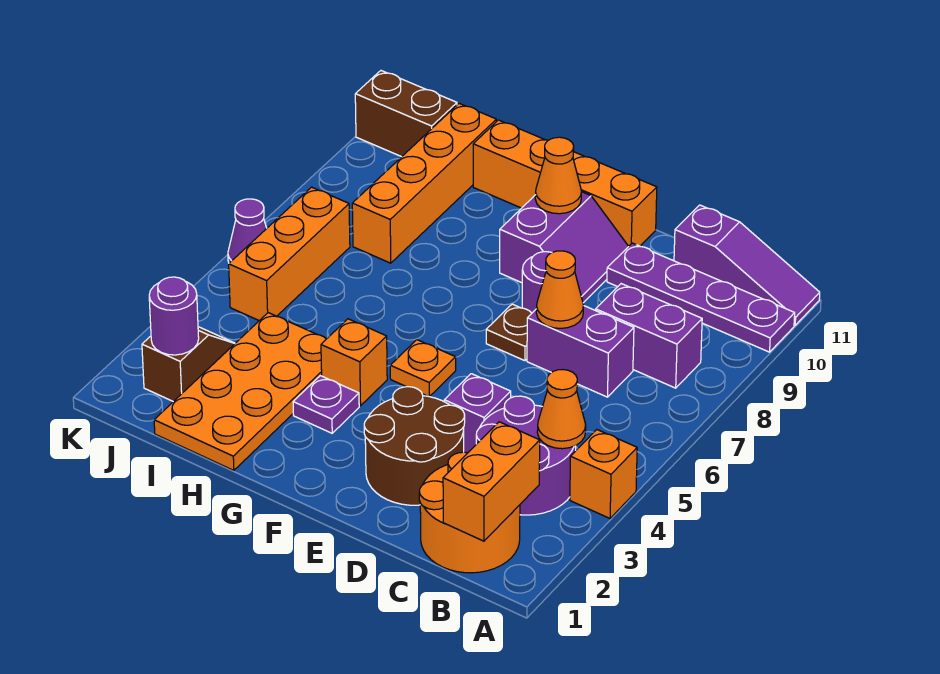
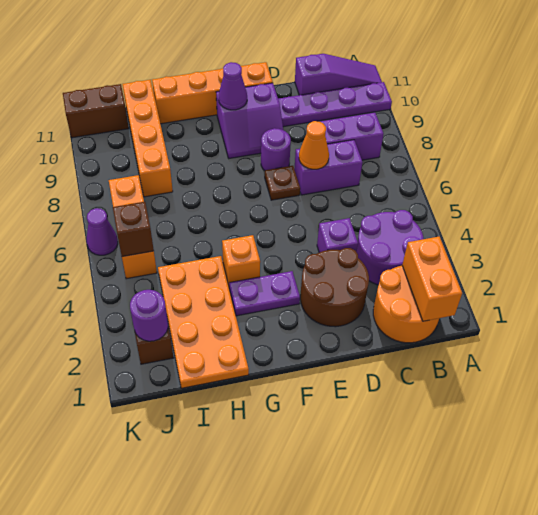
orange 1x1 brick [570,430,637,518] -> none
orange 1x1 cone [537,370,586,449] -> none
purple 2x2 slope [500,192,629,303] -> purple 2x2 slope turned to [216,83,283,158]
orange 1x1 plate [390,340,456,397] -> none
orange 1x1 cone [535,137,581,214] -> purple 1x1 cone [219,62,247,110]
purple 1x1 plate [293,376,359,433] -> purple 1x2 plate [229,271,300,316]
none -> brown 1x1 brick [113,202,154,257]

